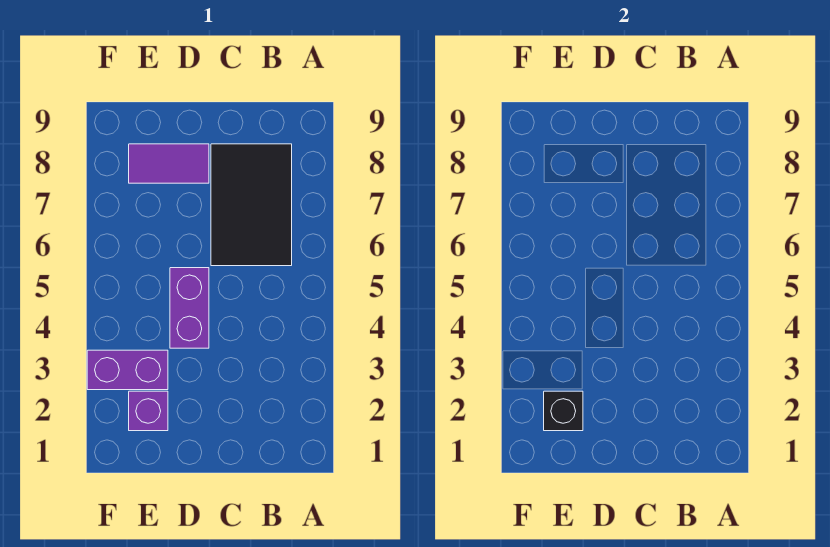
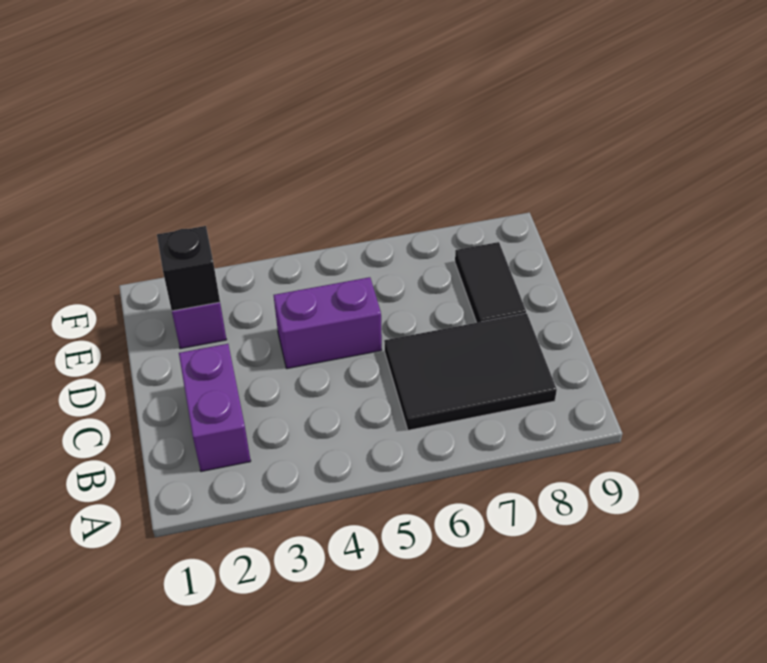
purple 1x2 tile [129,144,209,183] -> black 1x2 tile [455,242,526,323]
purple 1x2 brick [87,350,168,390] -> purple 1x2 brick moved to [179,344,251,472]

